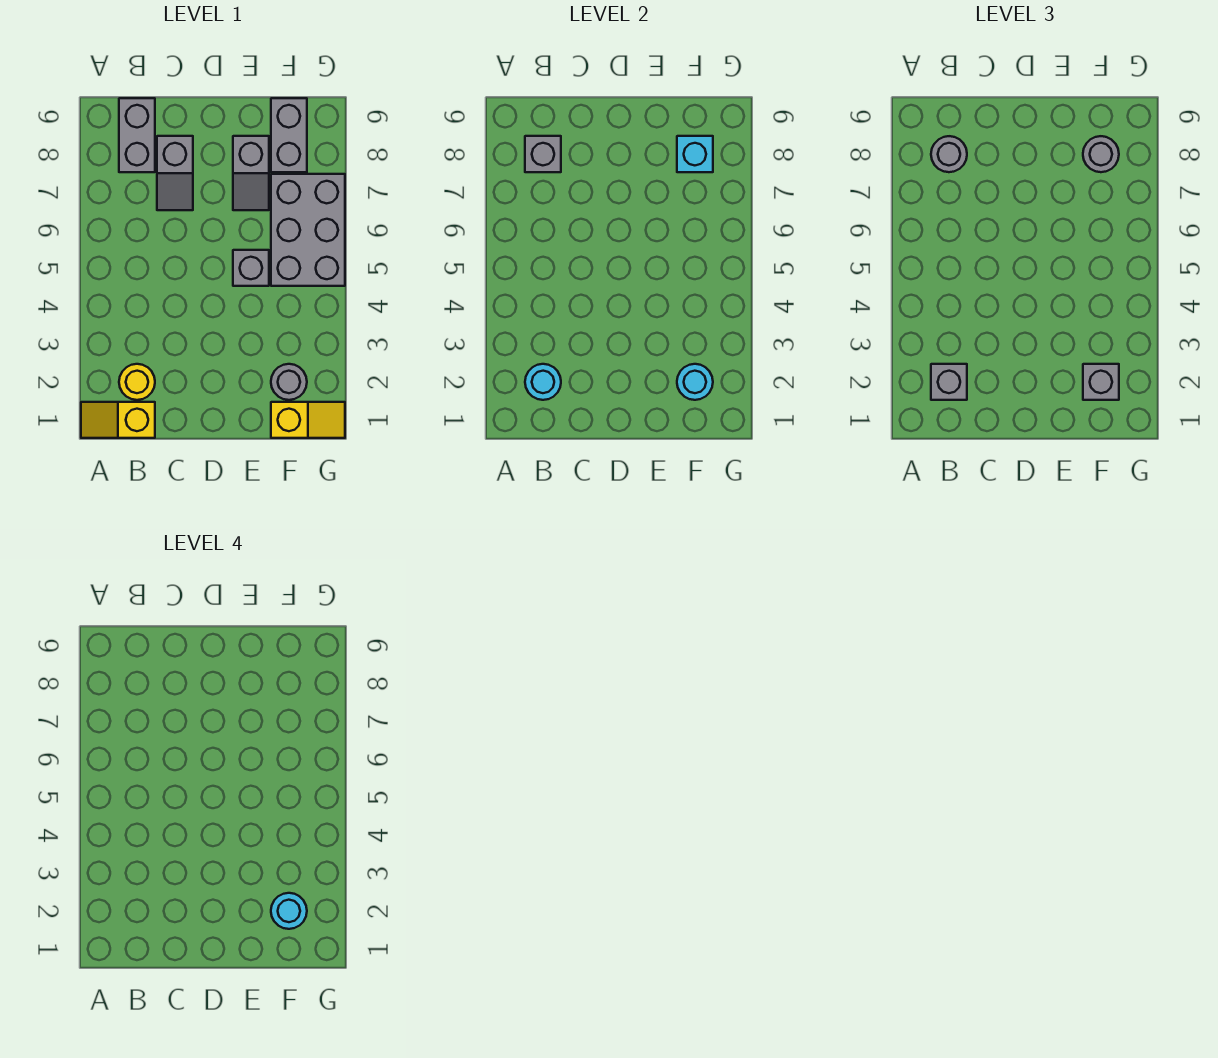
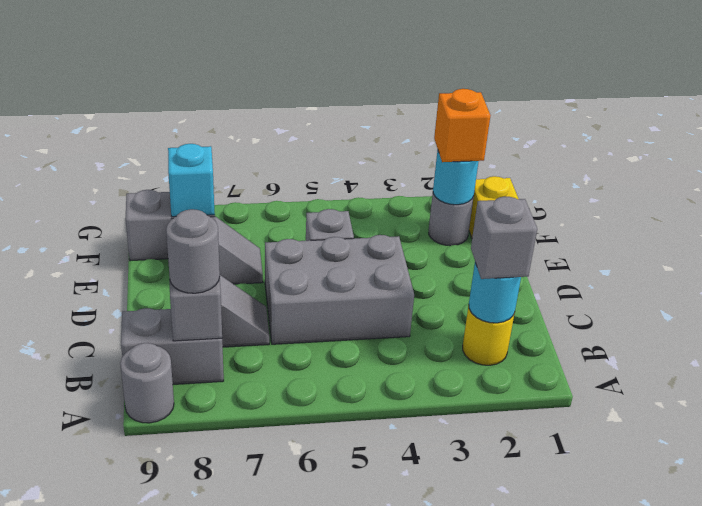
yellow 1x2 slope [81,402,155,438] -> none
grey 1x1 brick [1083,364,1119,400] -> orange 1x1 brick [434,89,490,162]
cyan 1x1 round brick [271,893,307,929] -> none
grey 2x3 brick [271,174,345,286] -> grey 2x3 brick moved to [265,235,414,344]
grey 1x1 round brick [1083,136,1119,172] -> grey 1x1 round brick moved to [120,343,174,423]

